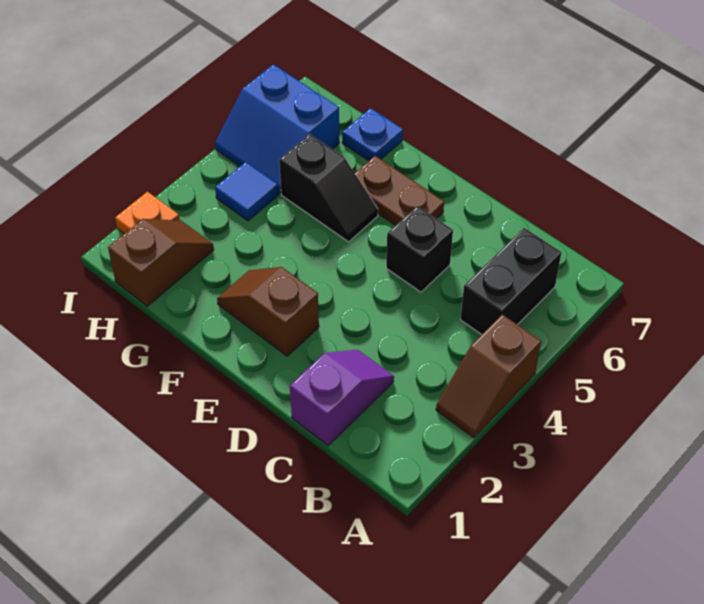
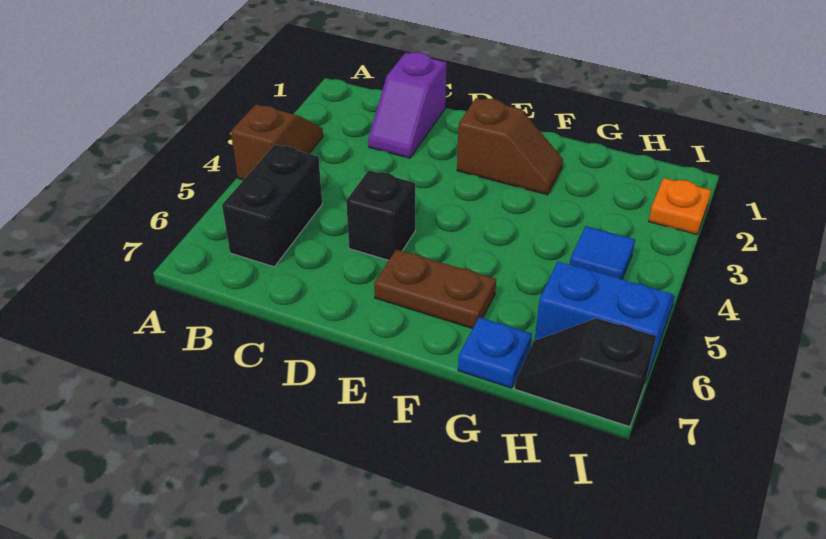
black 1x2 slope [279,134,378,242] -> black 1x2 slope moved to [514,318,657,427]
brown 1x2 slope [108,219,214,306] -> none

